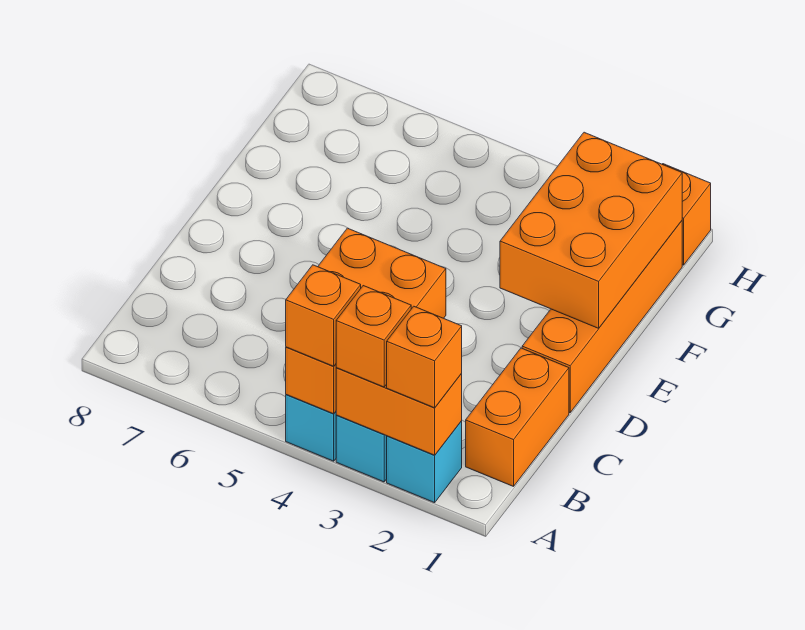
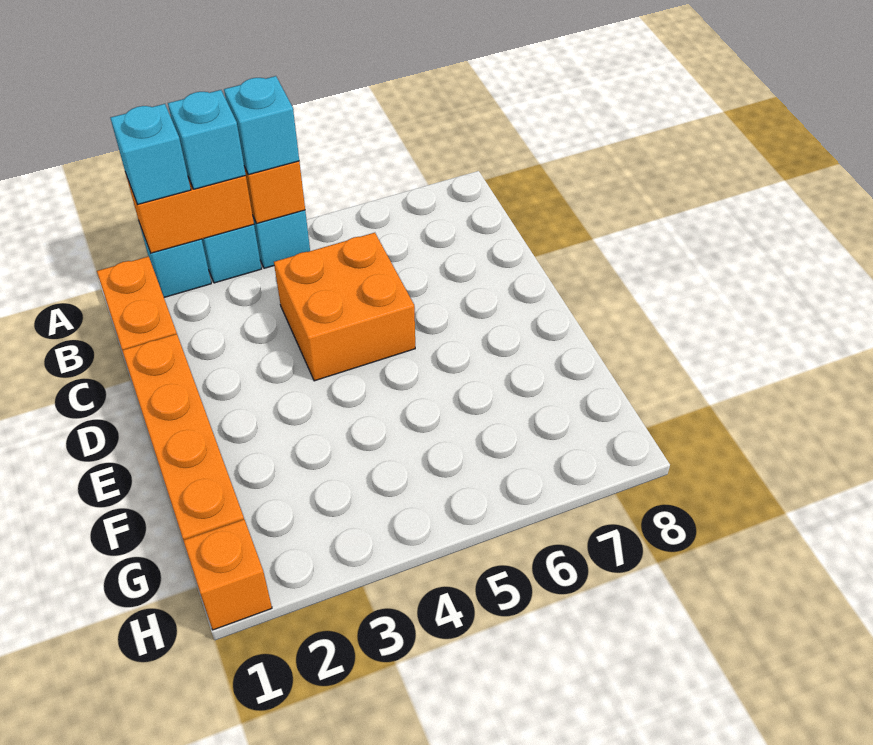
orange 1x1 brick [387,306,462,408] -> cyan 1x1 brick [110,104,191,205]
orange 1x1 brick [336,286,411,387] -> cyan 1x1 brick [168,90,246,189]
orange 1x1 brick [286,265,361,366] -> cyan 1x1 brick [224,76,299,175]
orange 2x3 brick [500,132,682,328] -> none

